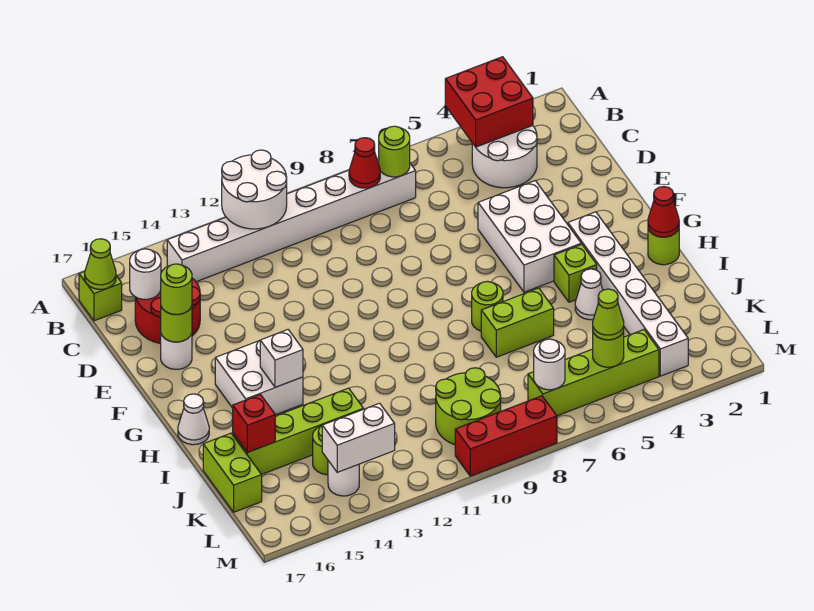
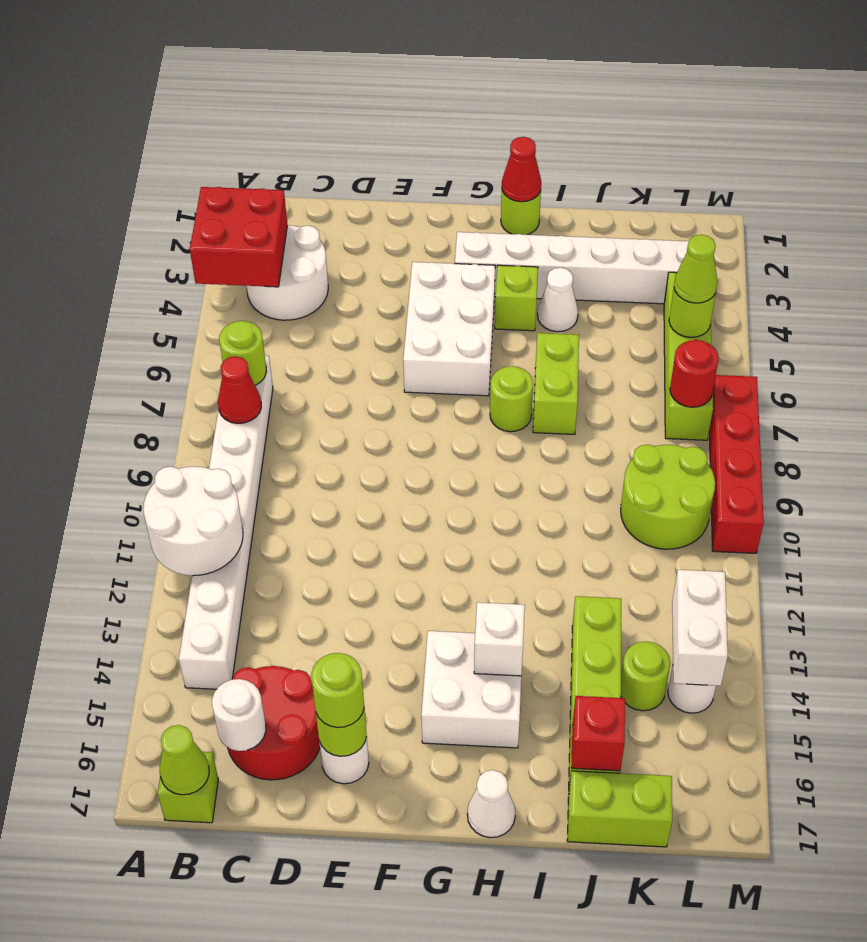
white 2x3 brick [478,181,581,292] -> white 2x3 brick turned to [403,262,495,396]
white 1x1 round brick [534,339,565,390] -> red 1x1 round brick [670,340,719,407]
red 1x3 brick [455,396,557,476] -> red 1x4 brick [709,375,764,553]

